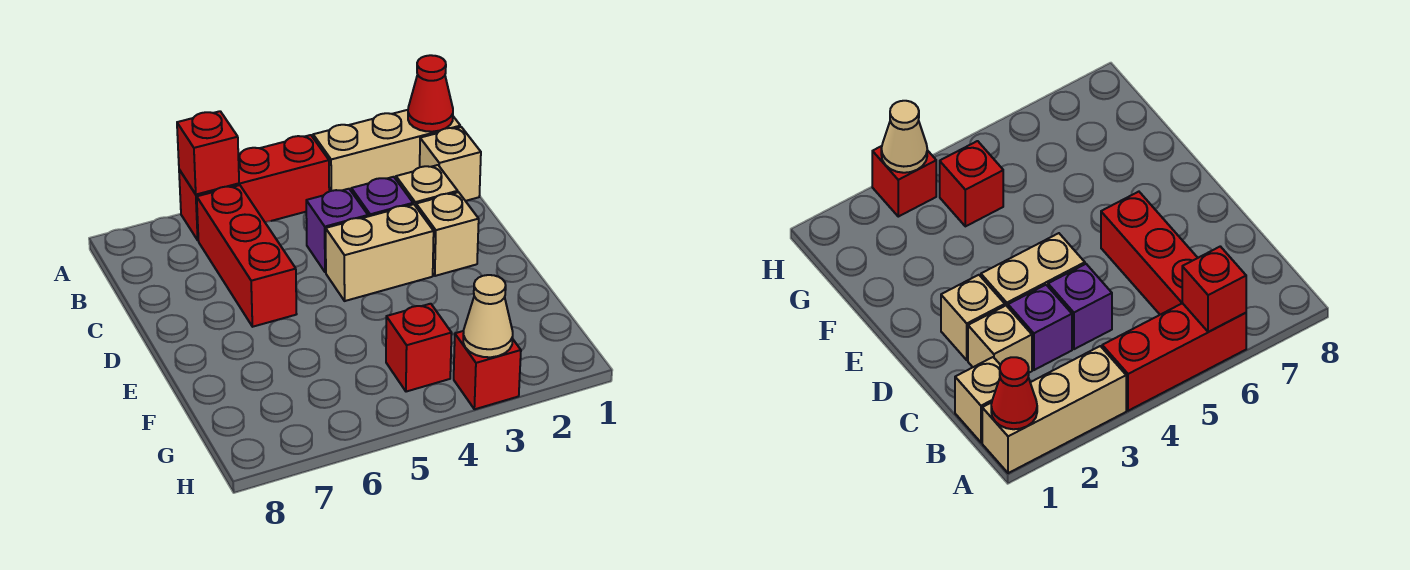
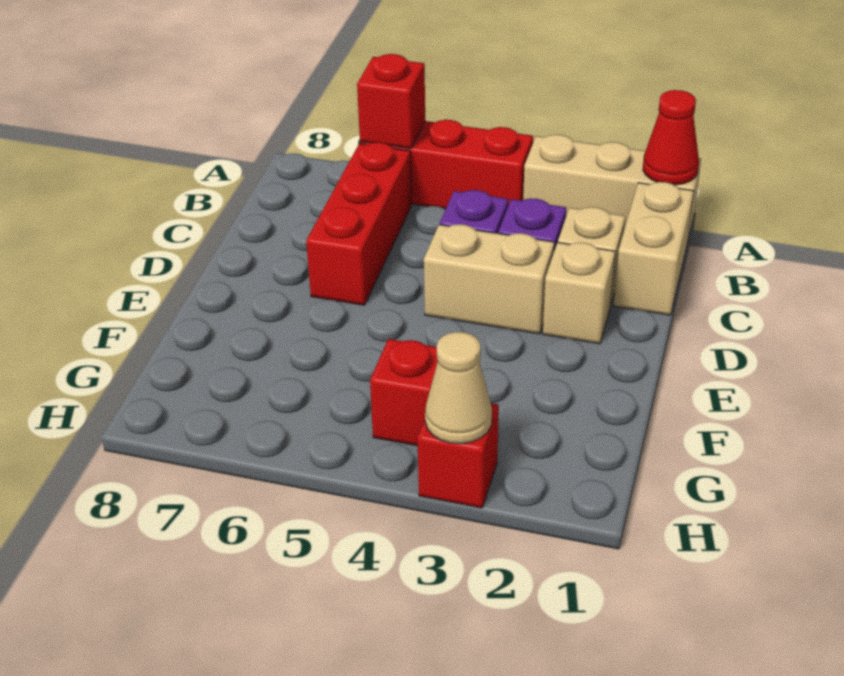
tan 1x1 brick [420,127,481,201] -> tan 1x2 brick [614,182,694,315]

